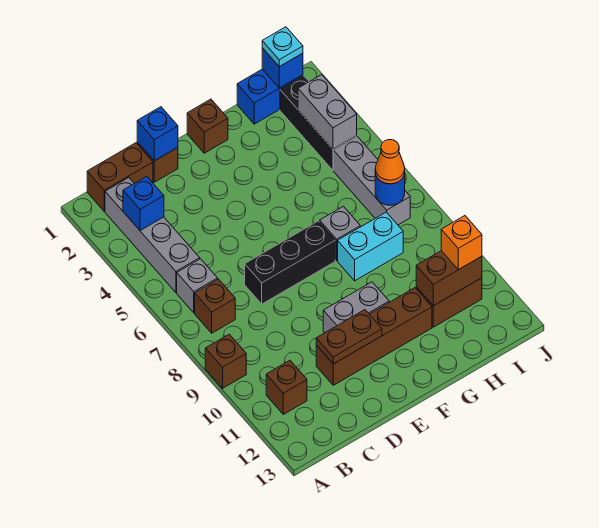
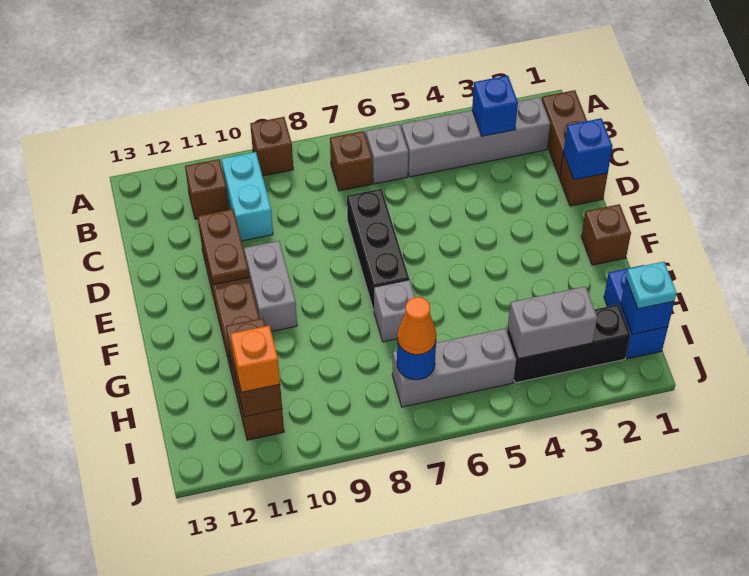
cyan 1x2 brick [338,212,403,281] -> cyan 1x2 brick moved to [222,152,273,241]

